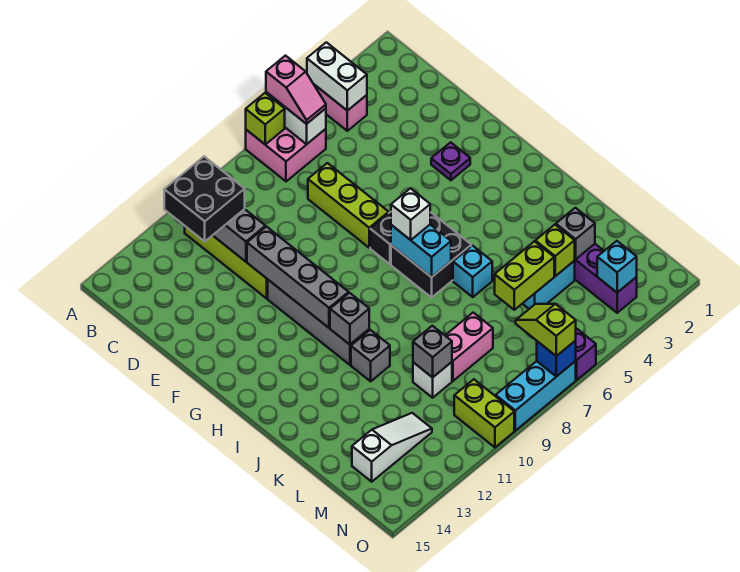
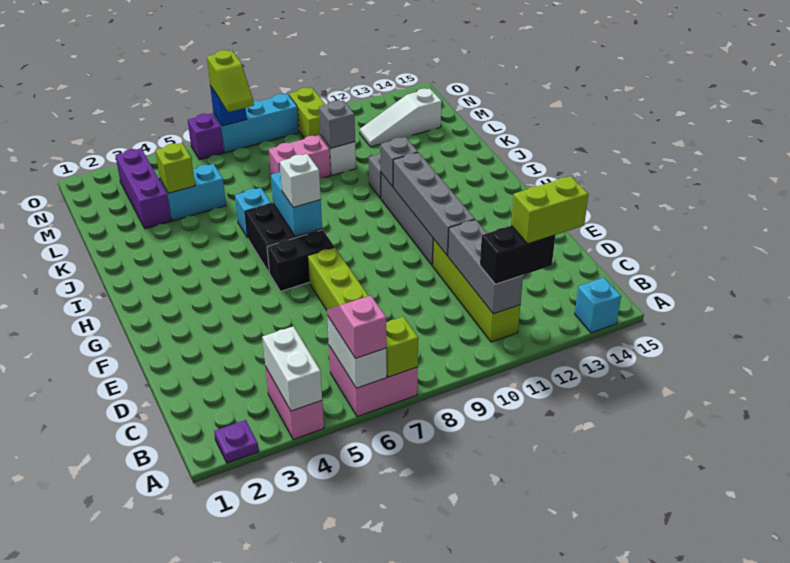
black 2x2 brick [164,157,245,241] -> black 1x2 brick [480,226,555,284]
purple 1x1 plate [431,142,470,180] -> purple 1x1 plate moved to [214,420,259,463]
grey 1x1 brick [556,208,595,259] -> none
lime 1x2 brick [495,241,554,310] -> lime 1x2 brick moved to [511,176,588,244]
cyan 1x1 brick [597,241,637,292] -> cyan 1x1 brick moved to [575,278,621,333]

